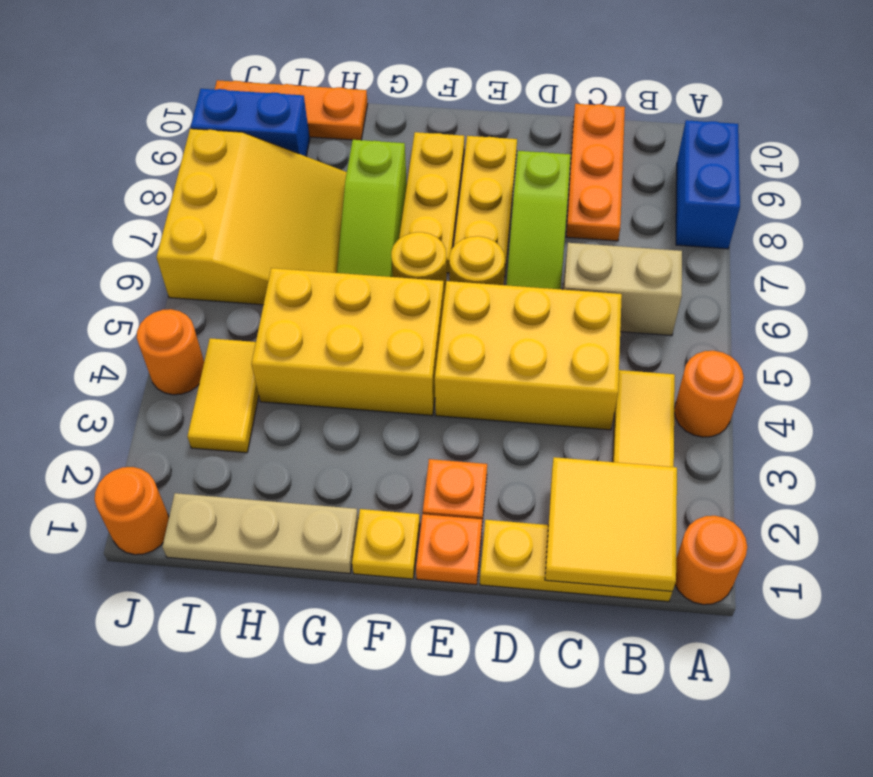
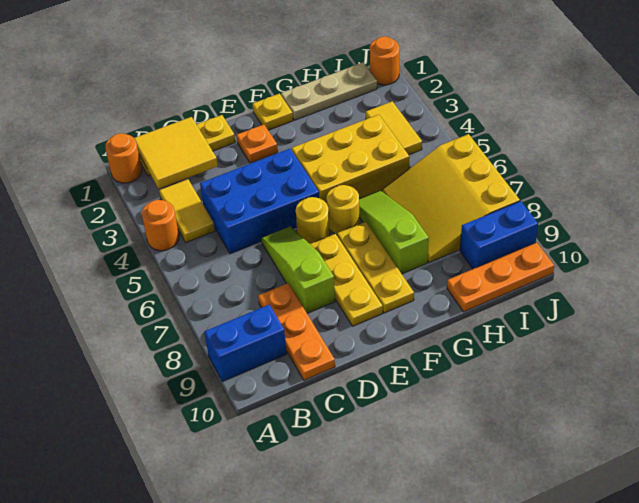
blue 1x2 brick [676,120,740,249] -> blue 1x2 brick turned to [204,305,287,381]
tan 1x2 brick [563,243,682,336] -> none
yellow 2x3 brick [435,281,622,430] -> blue 2x3 brick [200,149,319,254]
orange 1x1 plate [416,514,482,585] -> none
orange 1x1 round brick [137,309,204,395] -> none

